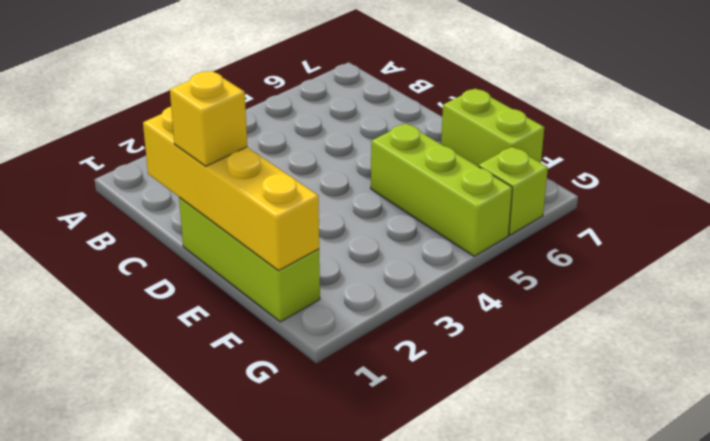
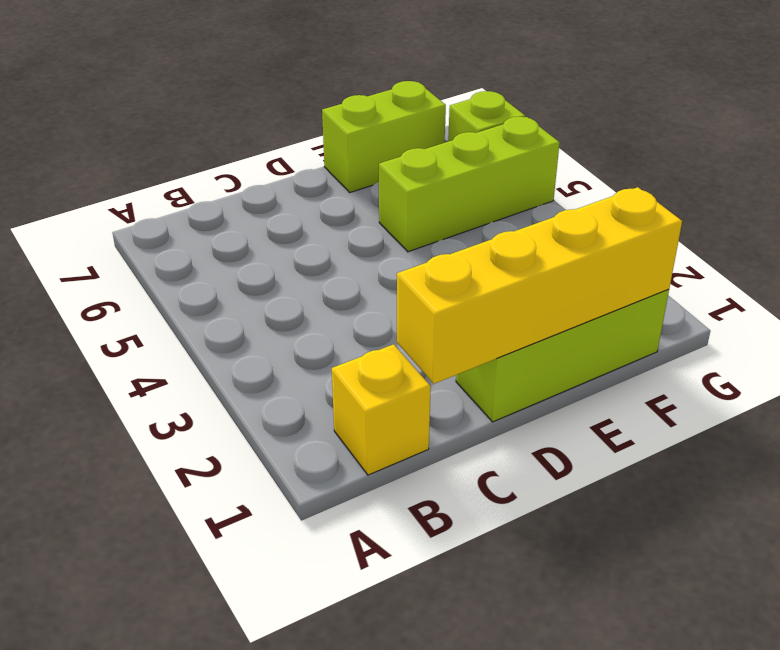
yellow 1x1 brick [170,71,247,166] -> yellow 1x1 brick moved to [332,344,431,475]

